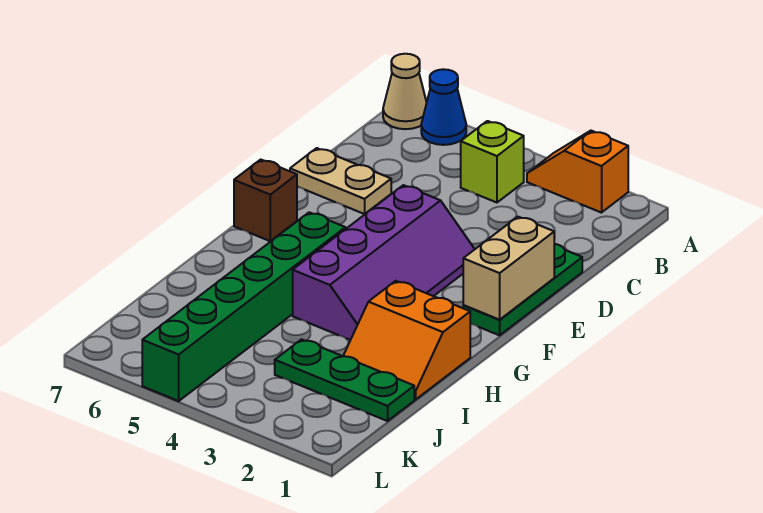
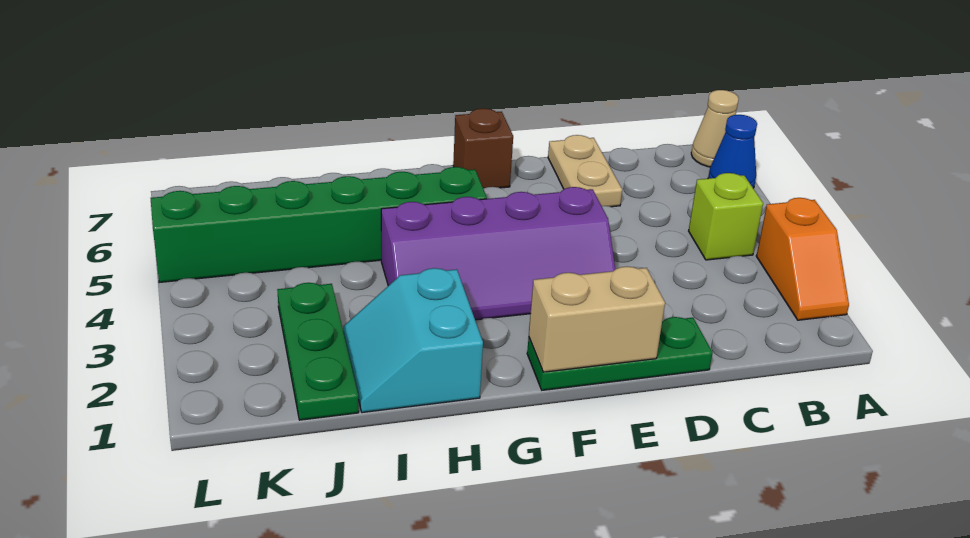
orange 1x2 slope [527,131,628,213] -> orange 1x2 slope turned to [756,198,849,320]
orange 2x2 slope [343,281,470,400] -> cyan 2x2 slope [343,268,483,413]

